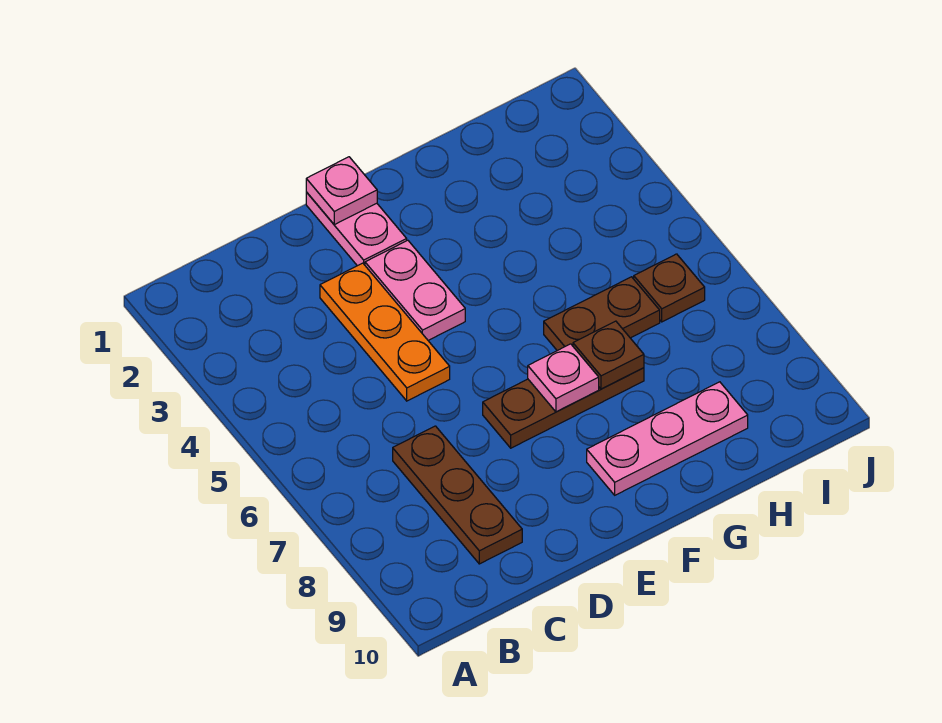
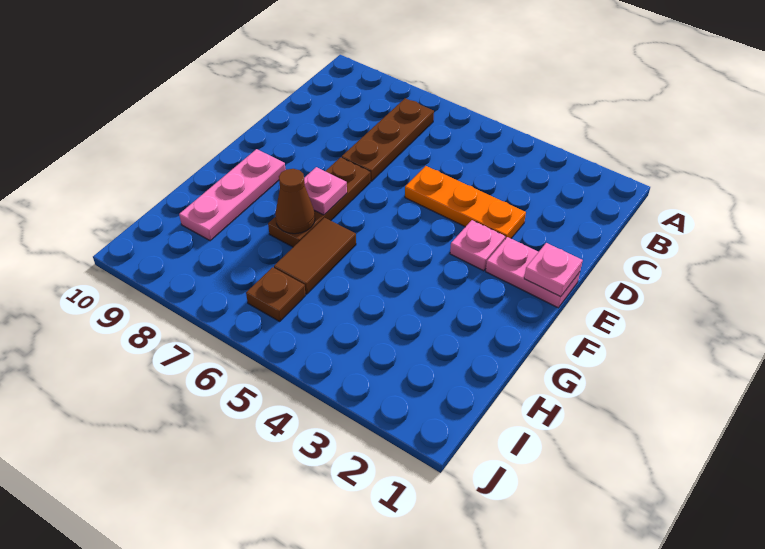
brown 1x3 plate [393,426,522,564] -> brown 1x3 plate turned to [342,98,434,181]
pink 1x2 plate [365,240,465,340] -> pink 1x1 plate [450,220,505,271]
brown 1x2 plate [544,277,660,351] -> brown 1x2 tile [274,218,356,294]
brown 1x1 plate [573,321,644,389] -> brown 1x1 cone [275,169,315,234]

